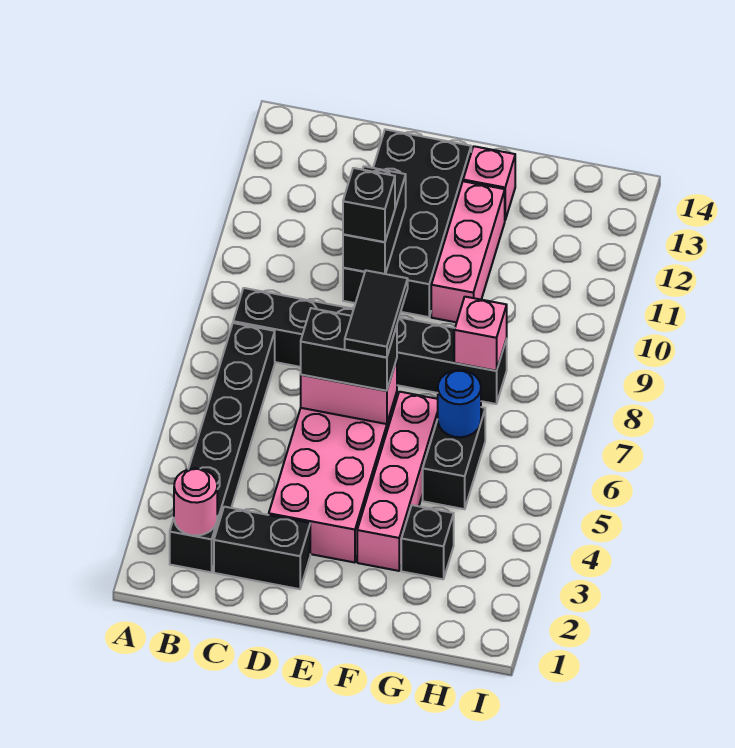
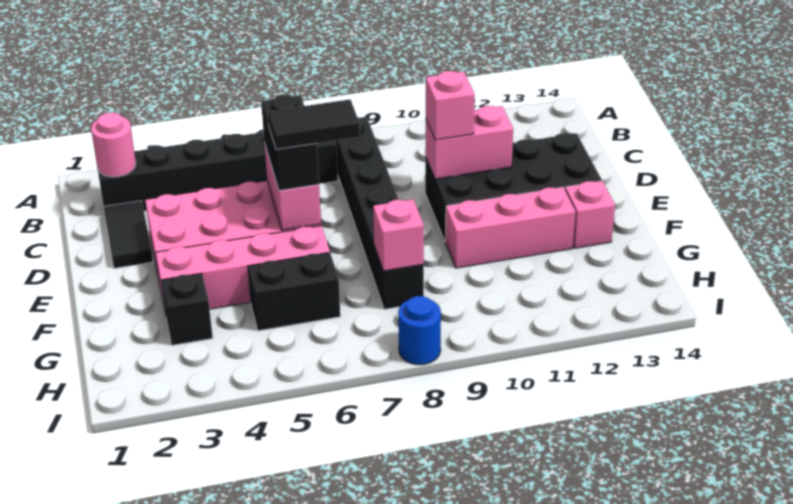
black 1x2 brick [214,507,310,589] -> black 1x2 tile [104,201,153,268]
black 1x2 brick [343,166,406,274] -> pink 1x2 brick [425,106,513,179]
black 1x1 brick [343,168,395,242] -> pink 1x1 brick [426,71,475,140]
blue 1x1 round brick [438,370,481,437] -> blue 1x1 round brick moved to [398,296,441,365]

